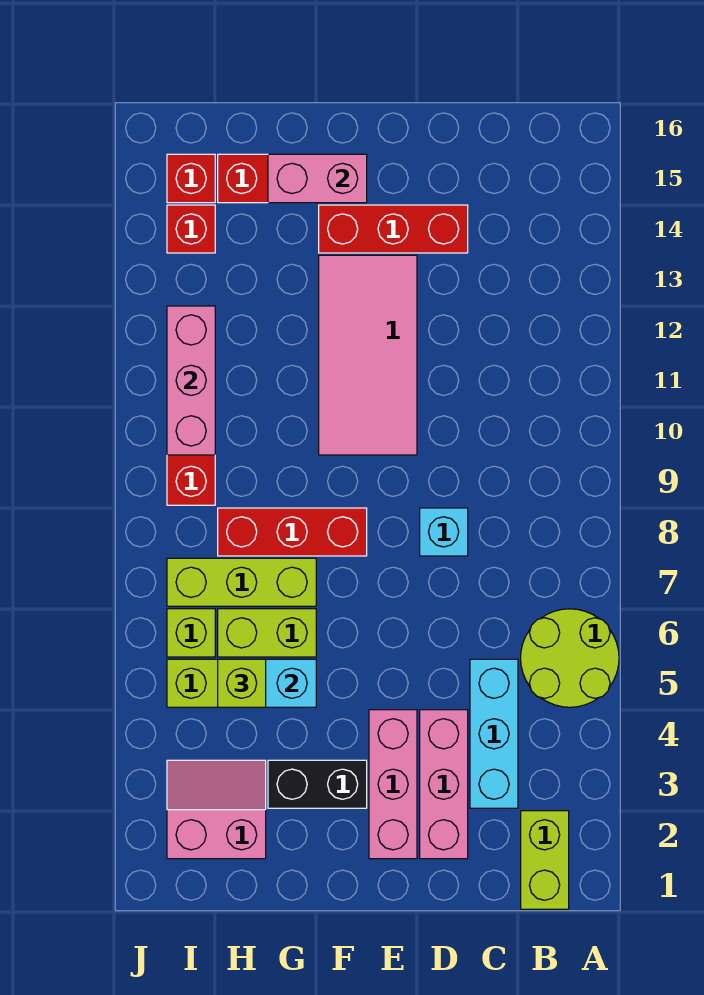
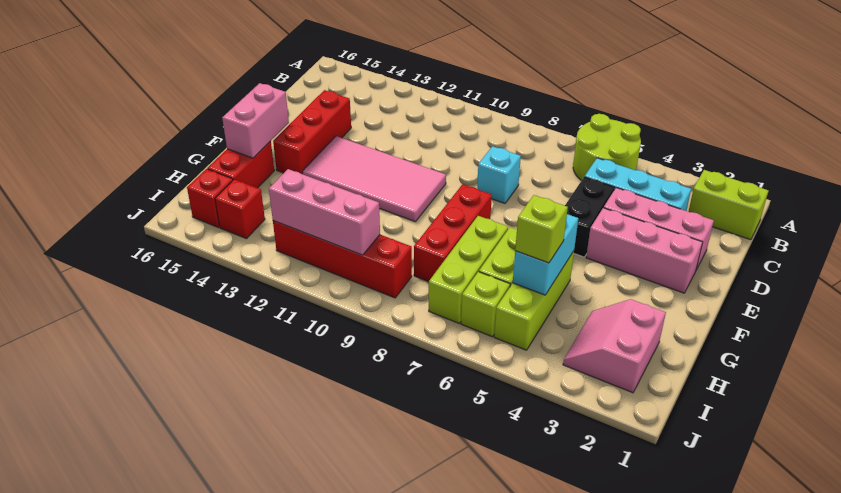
black 1x2 brick [268,760,367,808] -> black 1x2 brick moved to [565,177,614,257]

